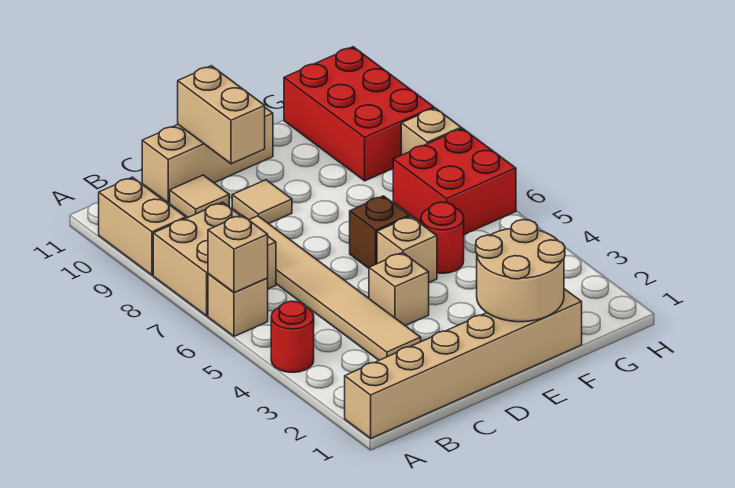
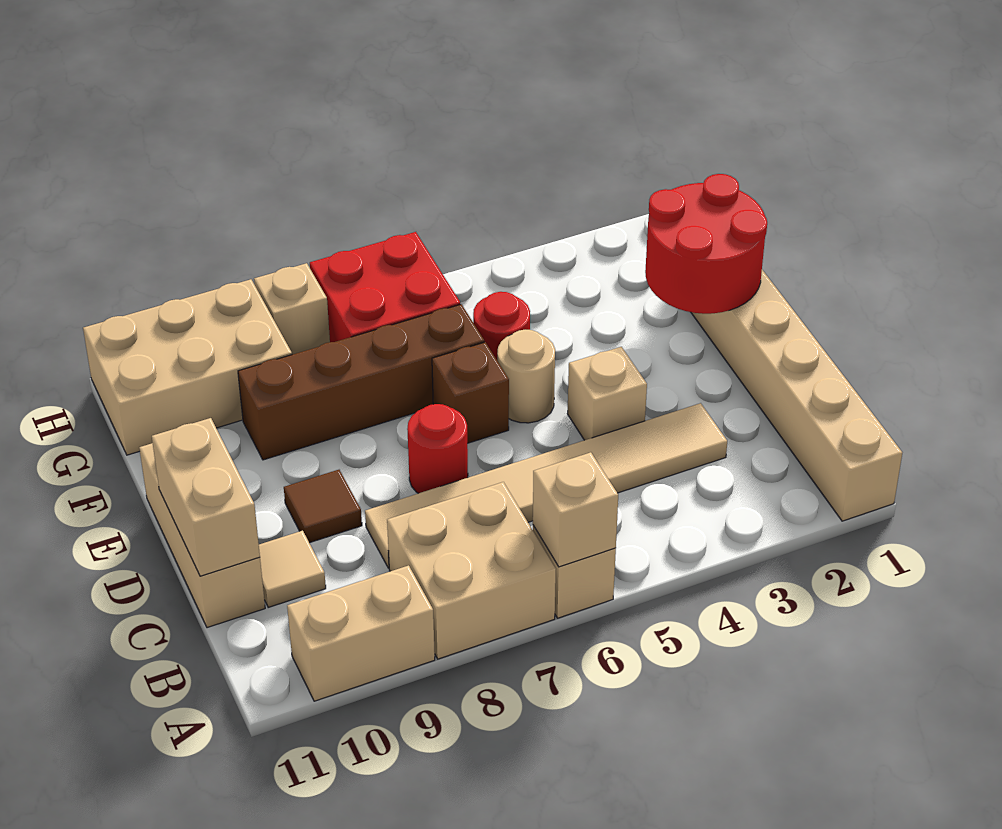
red 1x1 round brick [271,301,314,372] -> red 1x1 round brick moved to [407,404,468,493]
tan 1x1 tile [232,180,292,224] -> brown 1x1 tile [284,470,362,543]
tan 1x2 brick [178,66,265,164] -> tan 1x2 brick turned to [152,418,260,576]
tan 2x2 round brick [476,220,565,322] -> red 2x2 round brick [645,174,767,314]
tan 1x1 brick [377,216,437,282] -> tan 1x1 round brick [497,330,555,423]
none -> brown 1x4 brick [238,304,484,460]
red 2x3 brick [284,47,434,181] -> tan 2x3 brick [83,279,292,455]

